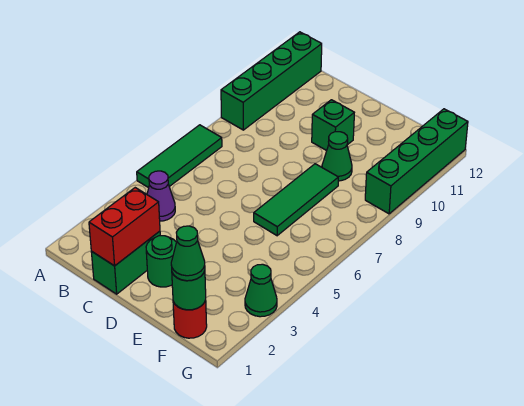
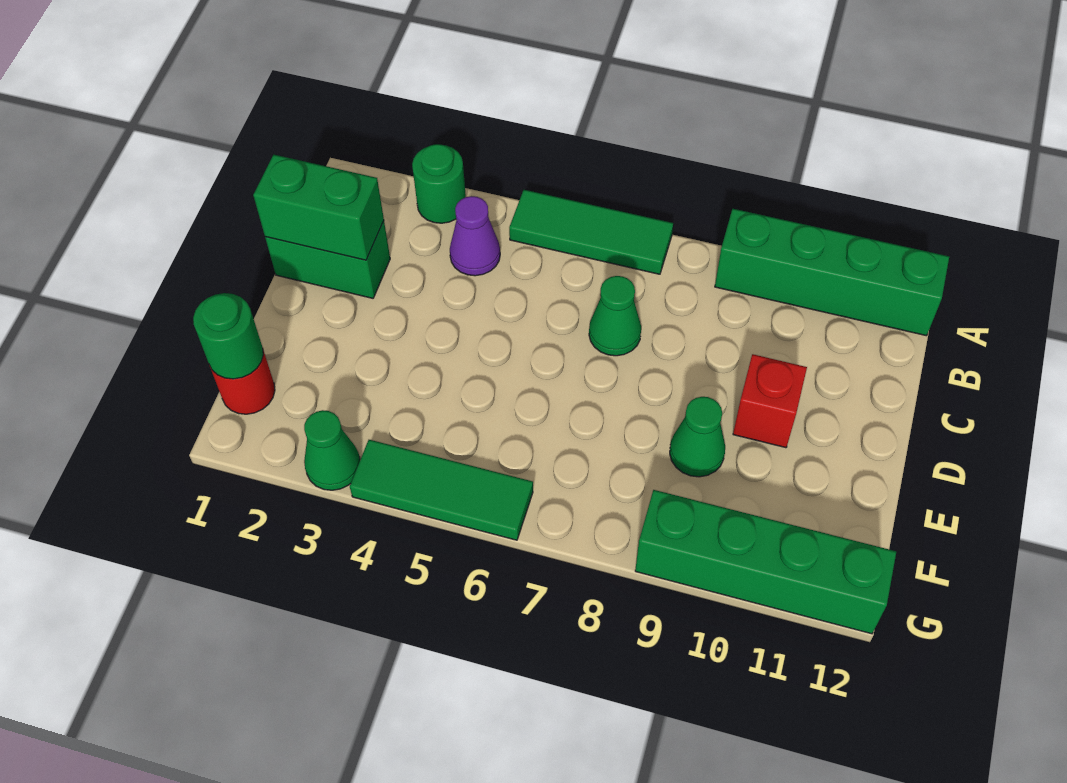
red 1x2 brick [89,188,160,266] -> green 1x2 brick [253,155,384,260]
green 1x1 round brick [146,236,176,287] -> green 1x1 round brick moved to [412,144,466,223]
green 1x1 brick [312,100,354,151] -> red 1x1 brick [733,354,807,448]
green 1x3 tile [254,164,338,236] -> green 1x3 tile moved to [350,440,533,540]
green 1x1 cone [171,226,205,281] -> green 1x1 cone moved to [589,276,641,356]

